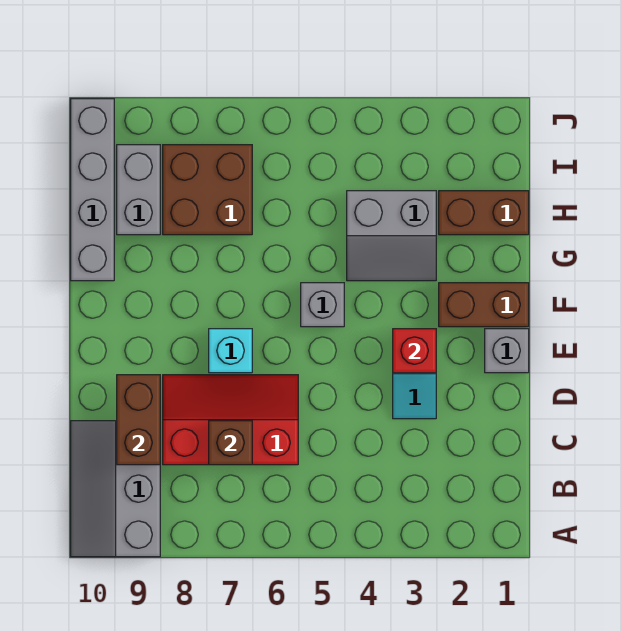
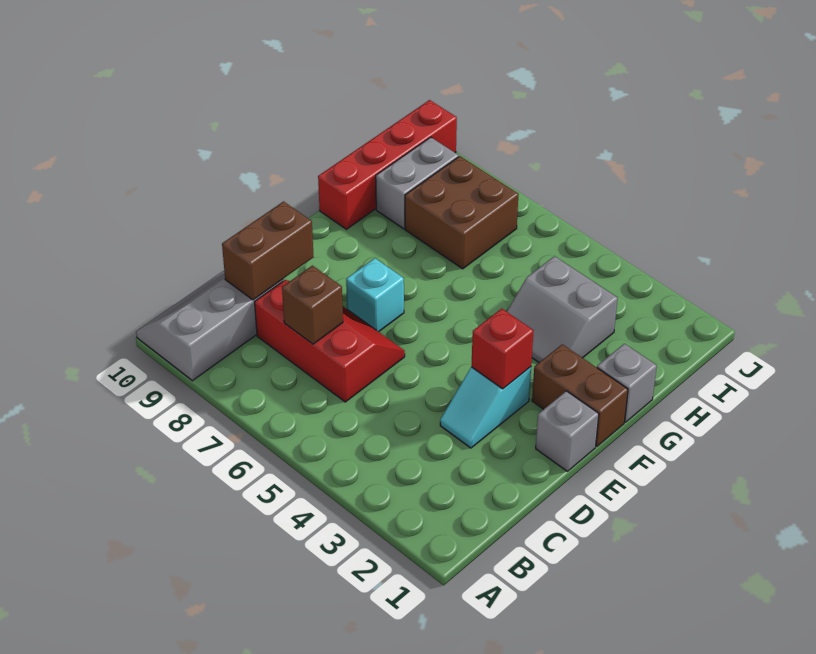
grey 1x1 brick [301,283,344,327] -> grey 1x1 brick moved to [597,344,657,422]
grey 1x4 brick [71,99,114,281] -> red 1x4 brick [318,100,457,229]
brown 1x2 brick [439,191,529,235] -> none

